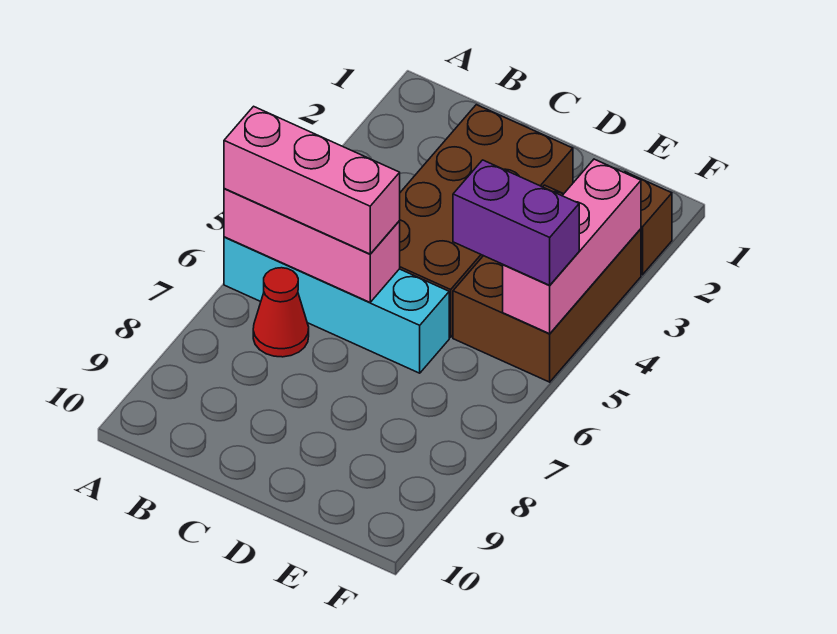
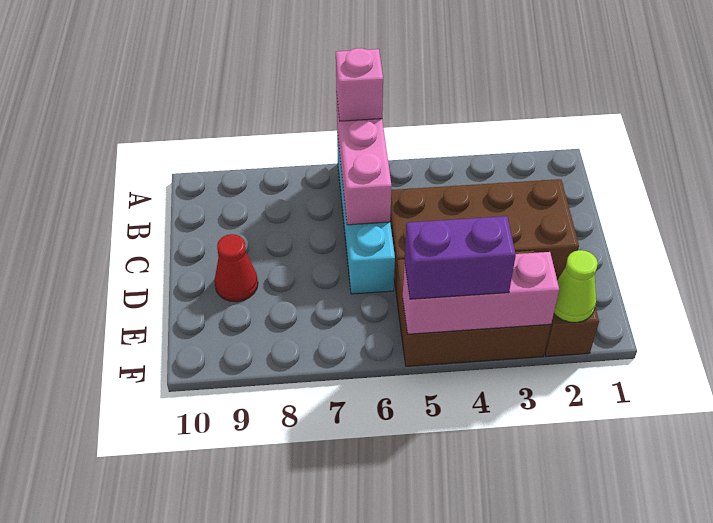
pink 1x3 brick [224,106,400,254] -> pink 1x1 brick [336,48,383,121]
red 1x1 cone [253,268,309,357] -> red 1x1 cone moved to [214,234,258,302]
purple 1x2 brick [453,160,579,285] -> purple 1x2 brick turned to [405,216,516,299]
none -> lime 1x1 cone [554,250,598,323]

